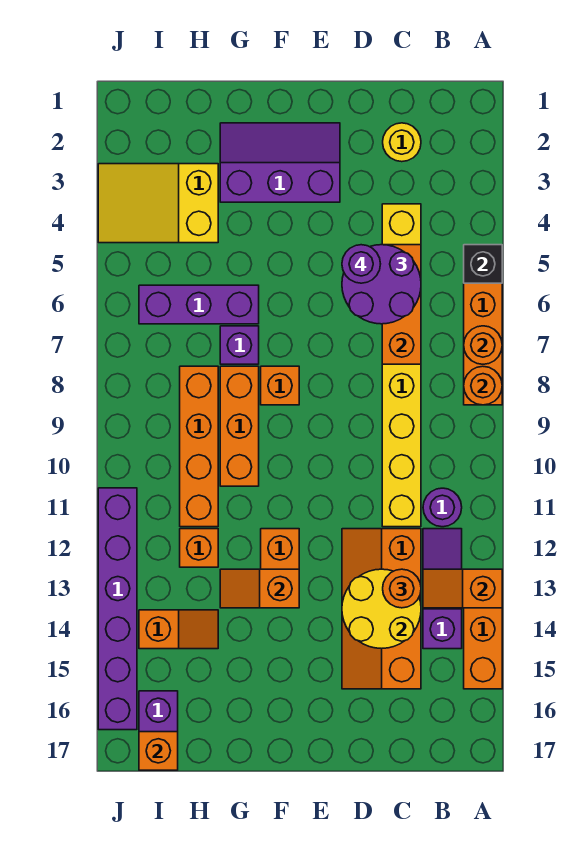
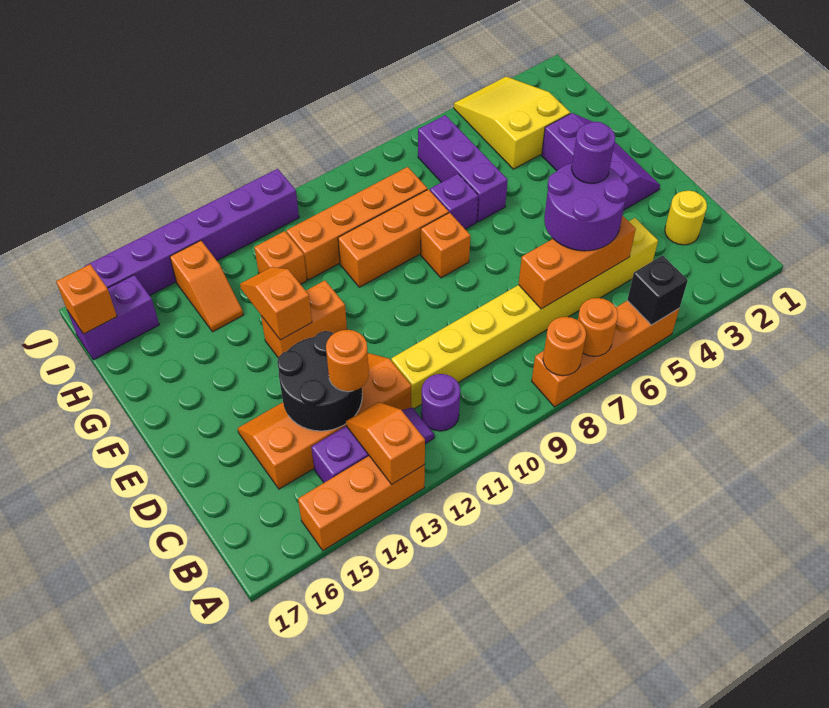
yellow 2x2 round brick [342,569,421,649] -> black 2x2 round brick [277,331,362,431]

